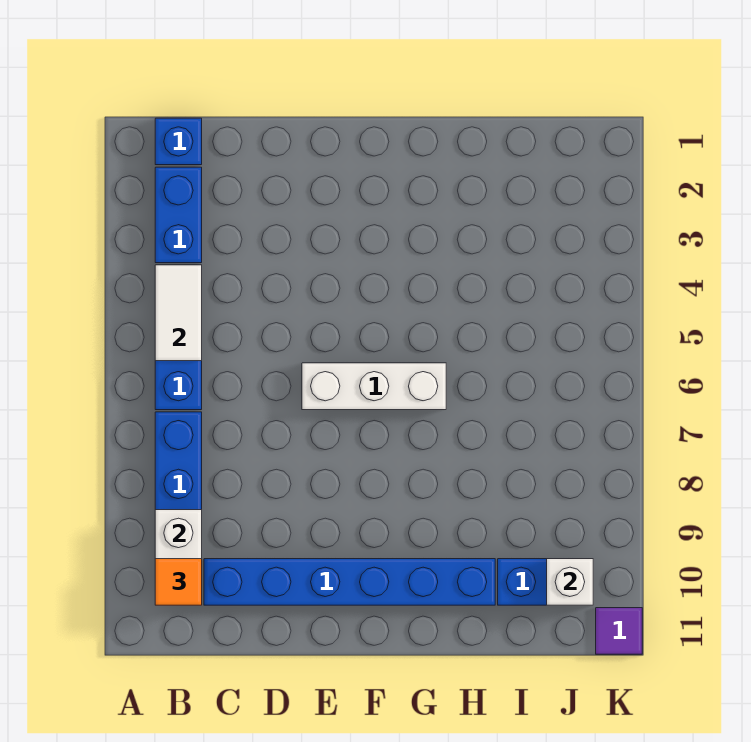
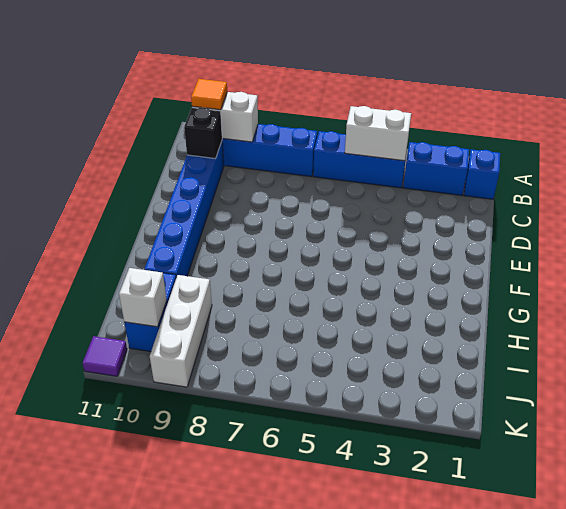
white 1x2 tile [155,265,202,361] -> white 1x2 brick [345,106,411,161]
none -> black 1x1 brick [184,108,222,159]
white 1x3 brick [302,363,446,410] -> white 1x3 brick moved to [150,275,212,387]

